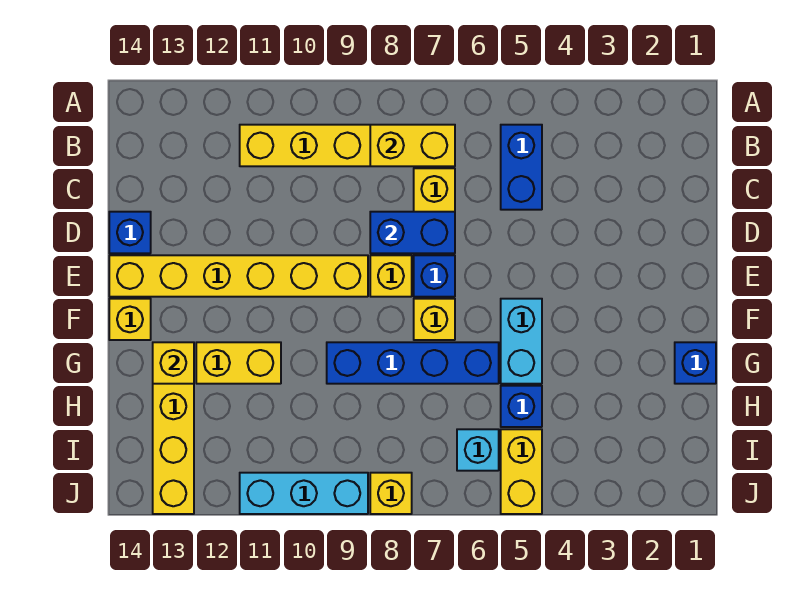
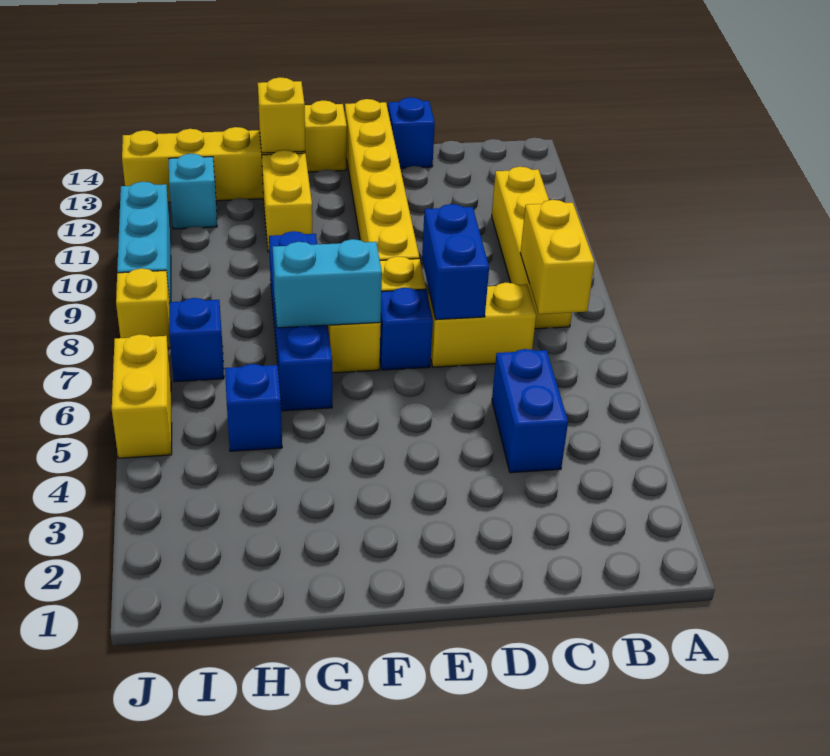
blue 1x2 brick [501,125,542,210] -> blue 1x2 brick turned to [492,349,568,473]
cyan 1x2 brick [501,299,542,384] -> cyan 1x2 brick moved to [273,239,382,328]
blue 1x1 brick [675,342,716,384] -> blue 1x1 brick moved to [169,298,224,382]
yellow 1x2 brick [501,429,542,514] -> yellow 1x2 brick turned to [112,334,172,458]
cyan 1x1 brick [457,429,499,471] -> cyan 1x1 brick moved to [169,154,217,229]

